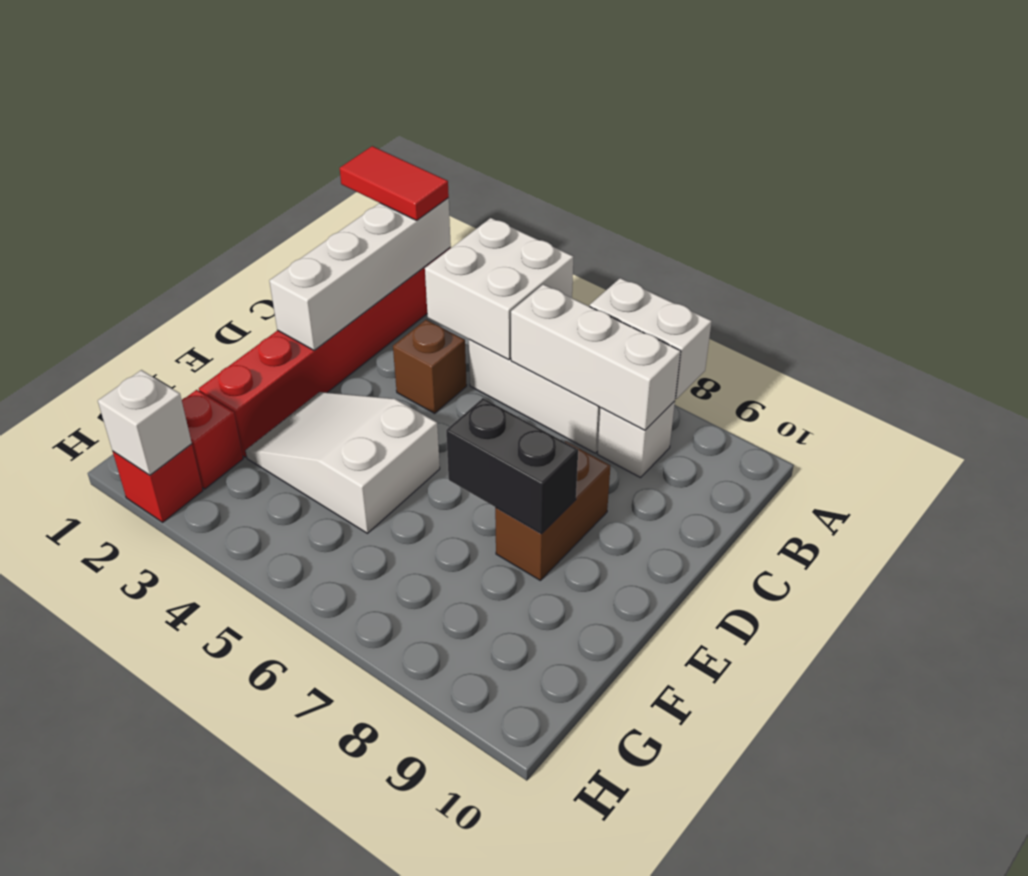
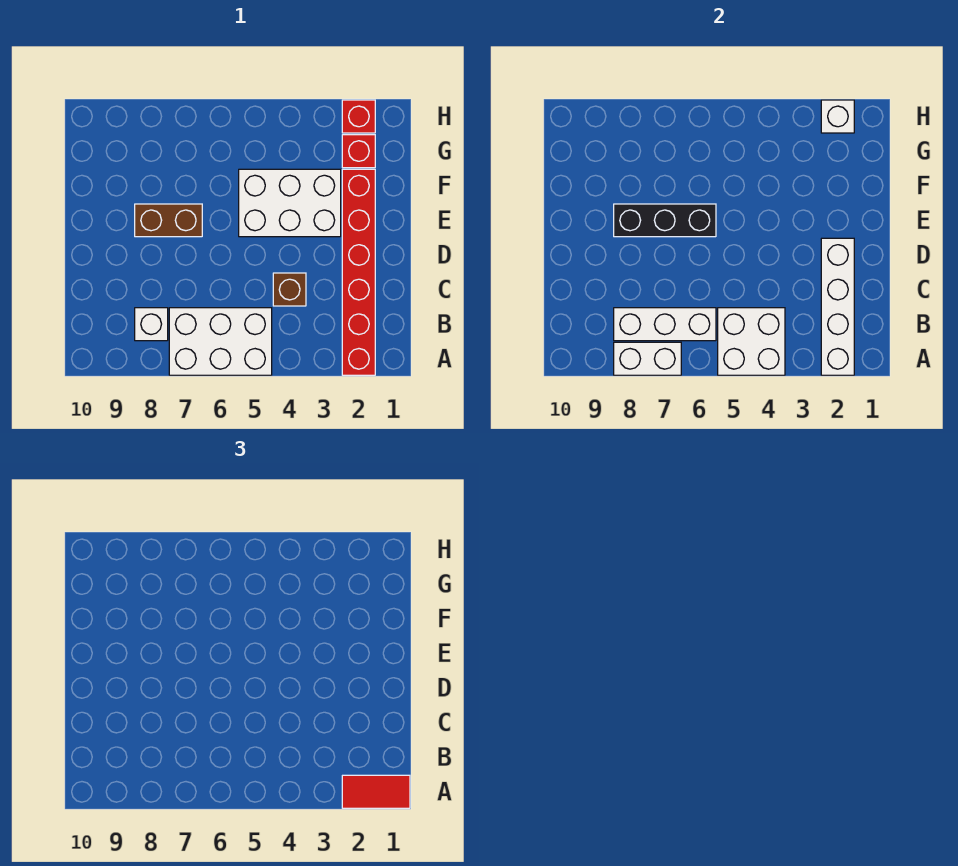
brown 1x2 brick [495,441,610,580] -> brown 1x2 brick turned to [135,204,202,237]
white 2x3 slope [245,392,440,533] -> white 2x3 brick [239,169,341,237]
black 1x2 brick [446,398,578,534] -> black 1x3 brick [614,204,716,237]

